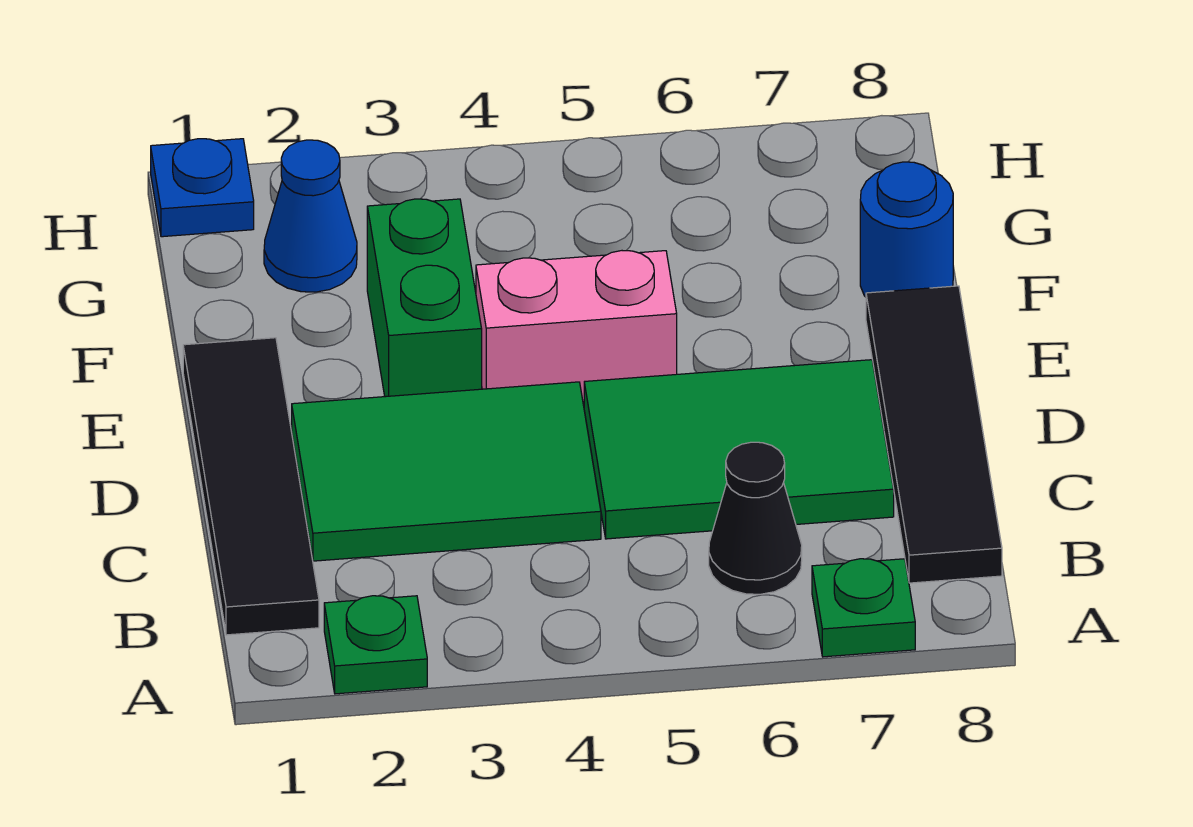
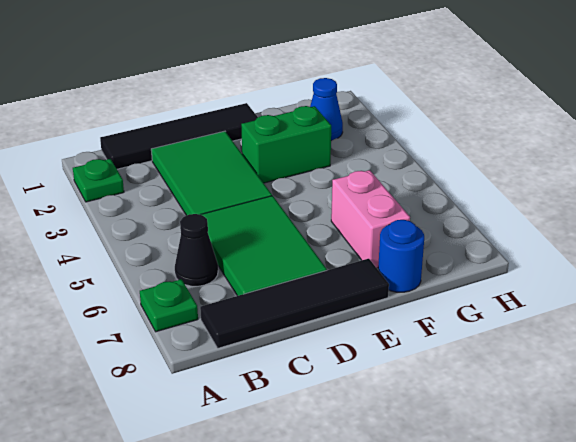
pink 1x2 brick [476,251,677,406] -> pink 1x2 brick moved to [331,170,410,268]
blue 1x1 plate [151,139,254,237] -> none

